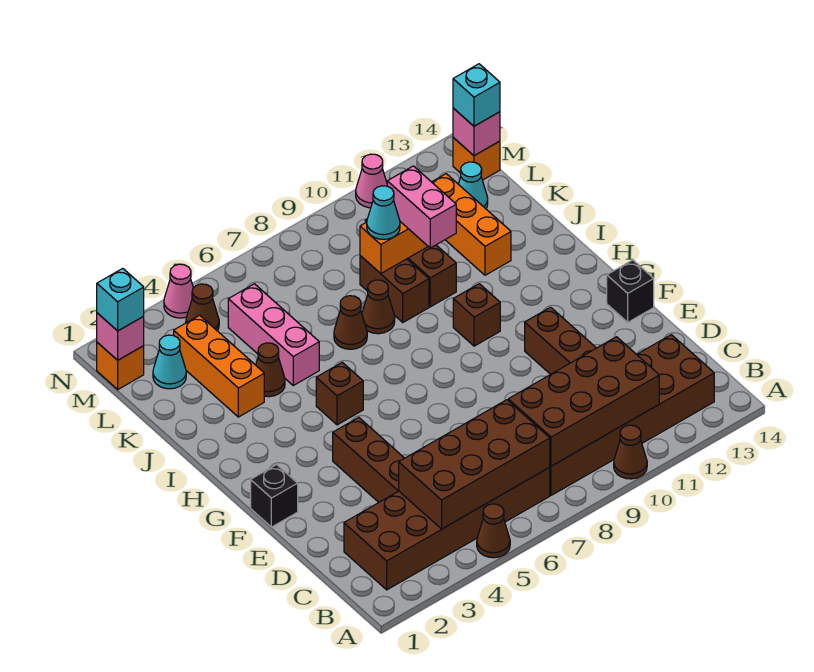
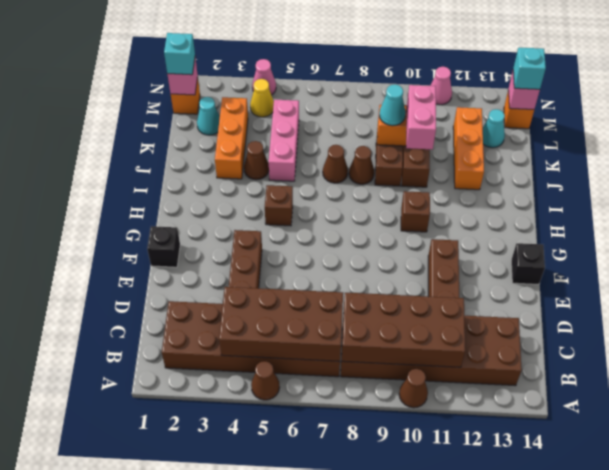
brown 1x1 cone [186,284,219,331] -> yellow 1x1 cone [250,79,274,117]

